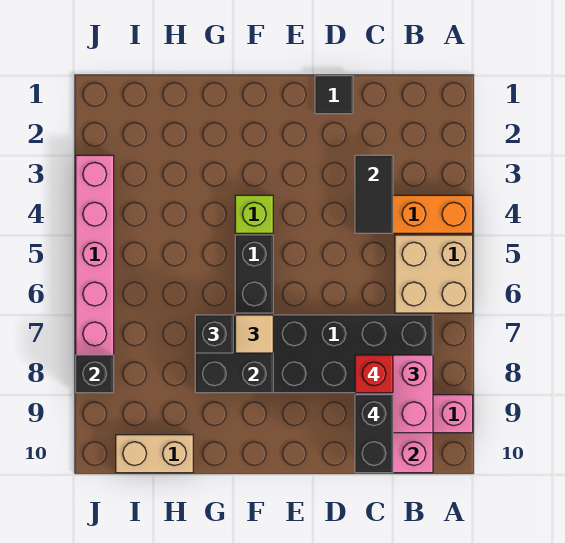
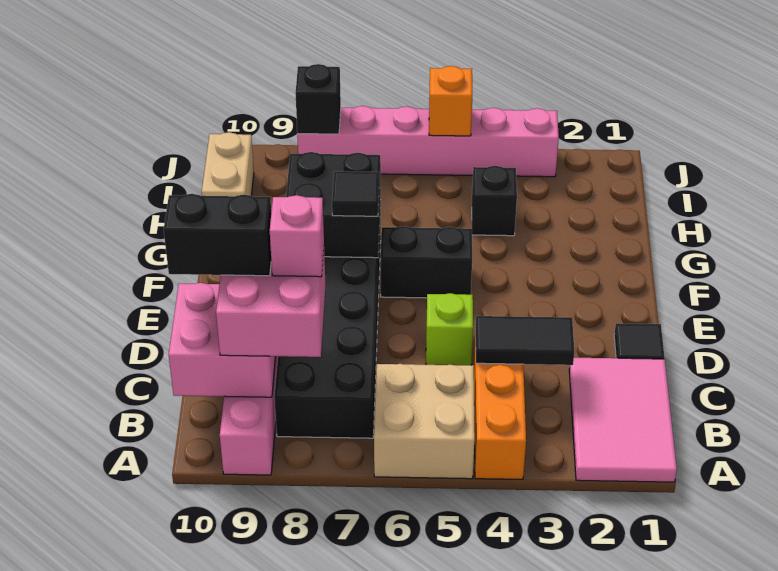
none -> pink 2x3 tile [569,358,677,482]
red 1x1 brick [355,355,393,393] -> pink 1x1 brick [270,195,324,277]
lime 1x1 brick [235,195,273,233] -> lime 1x1 brick moved to [426,293,473,365]
tan 1x1 tile [235,315,273,353] -> black 1x1 tile [332,171,379,216]
black 1x1 brick [195,315,233,353] -> black 1x1 brick moved to [472,166,517,236]
none -> orange 1x1 brick [429,66,472,136]

